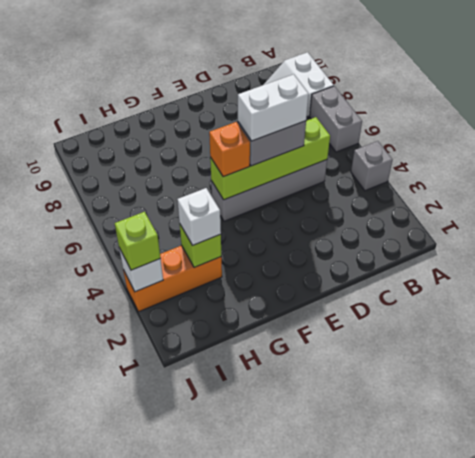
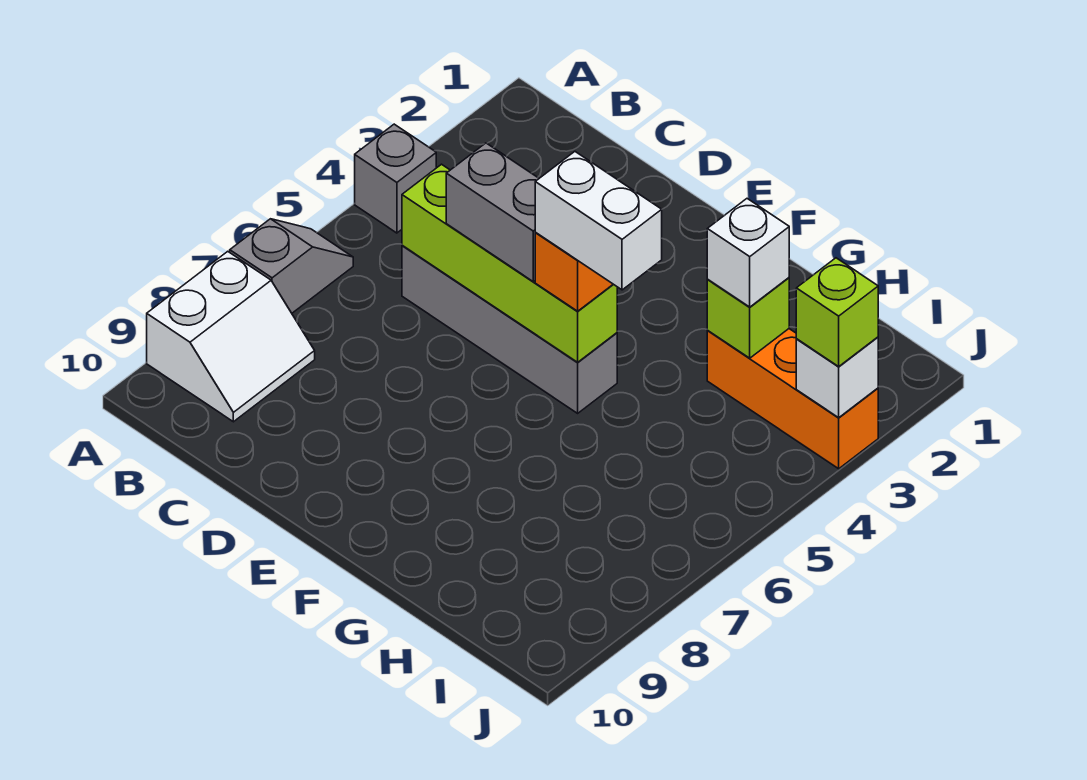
grey 1x2 brick [310,86,362,152] -> grey 1x2 slope [230,219,353,313]
white 1x2 brick [238,74,309,141] -> white 1x2 brick moved to [535,152,662,290]

